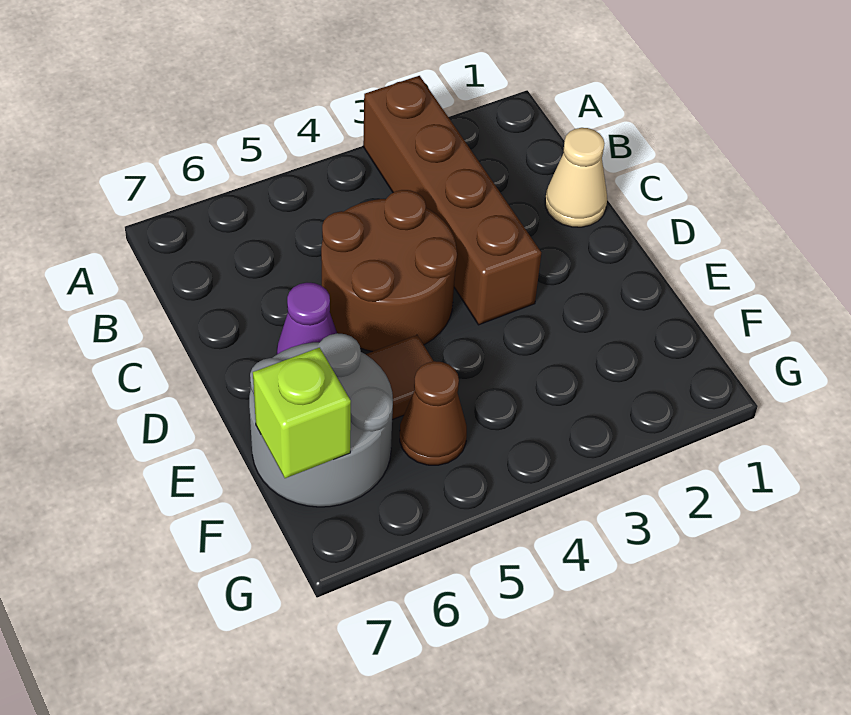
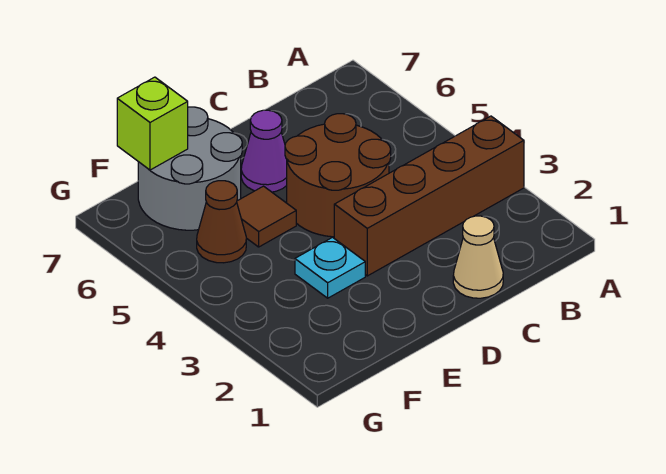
none -> cyan 1x1 plate [295,237,365,298]

